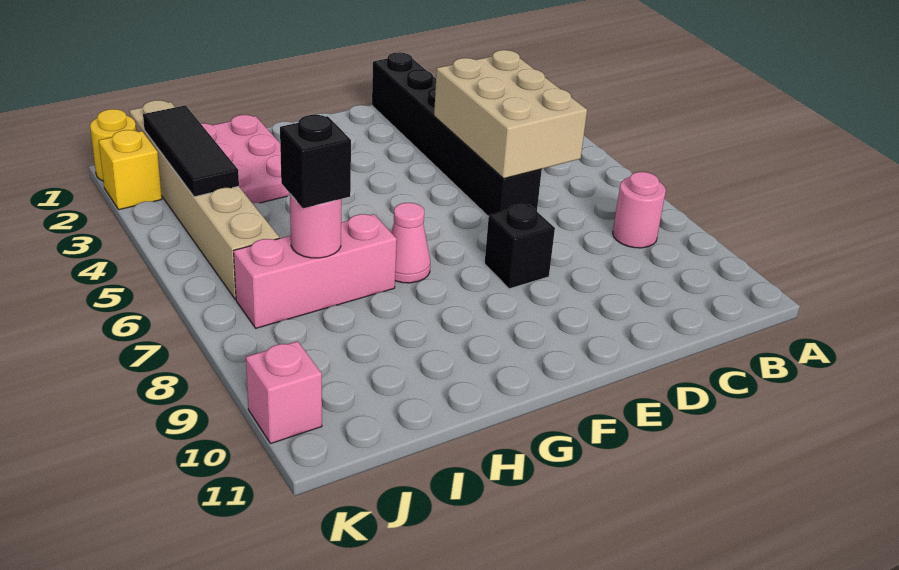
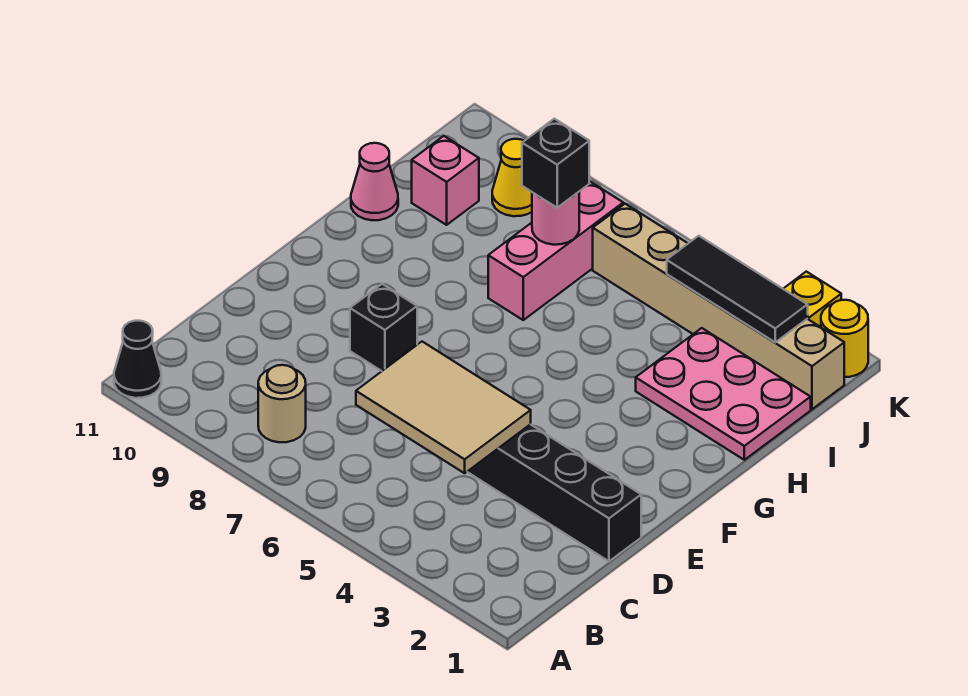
none -> black 1x1 cone [114,321,161,398]
pink 1x1 round brick [613,172,666,248] -> tan 1x1 round brick [258,365,306,442]
tan 2x3 brick [434,50,587,179] -> tan 2x3 tile [356,342,531,473]
pink 1x1 cone [391,203,430,283] -> pink 1x1 cone moved to [351,143,398,220]
none -> yellow 1x1 cone [492,139,532,216]
pink 1x1 brick [246,341,322,444] -> pink 1x1 brick moved to [412,136,479,225]

